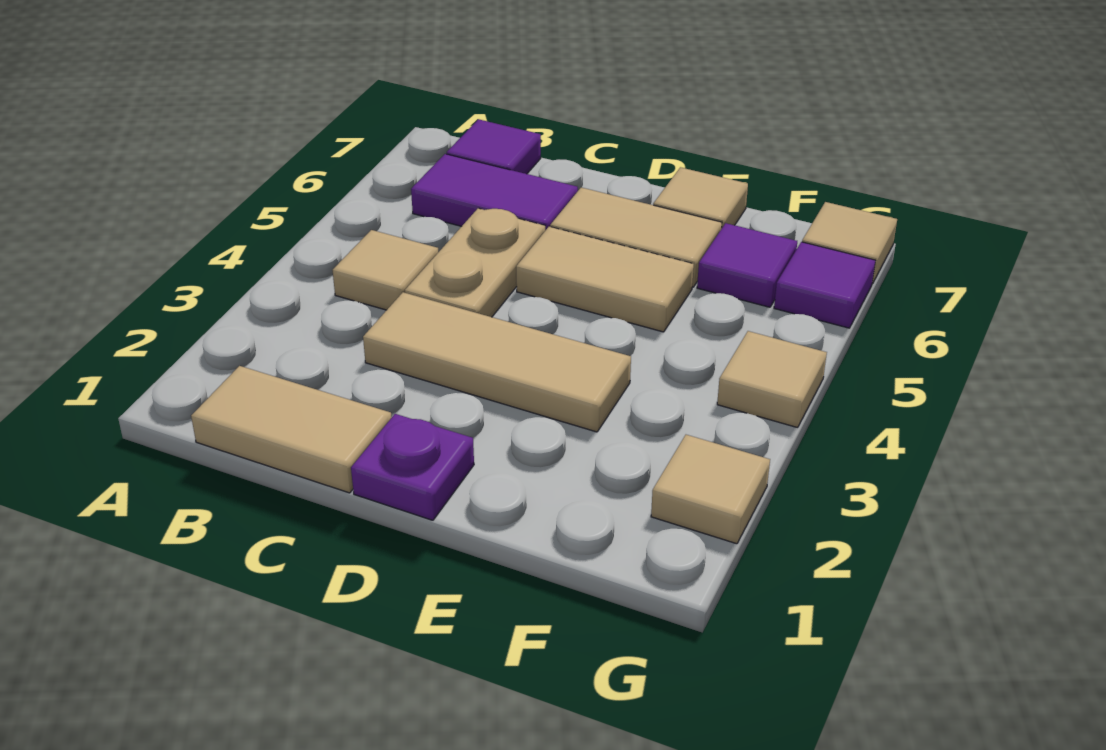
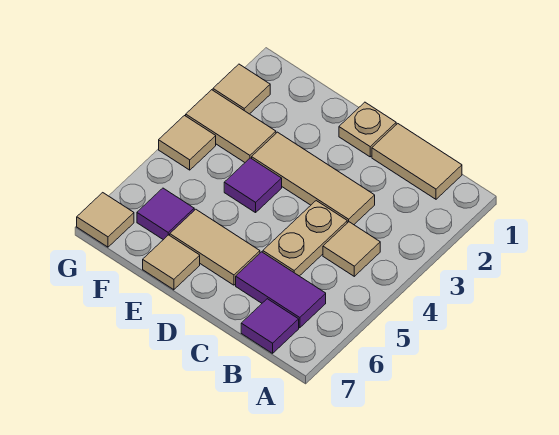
purple 1x1 plate [351,414,474,520] -> tan 1x1 plate [339,102,396,157]
tan 1x2 tile [516,227,694,332] -> tan 1x2 tile moved to [186,90,276,162]
purple 1x1 tile [774,242,875,328] -> purple 1x1 tile moved to [224,158,282,213]

